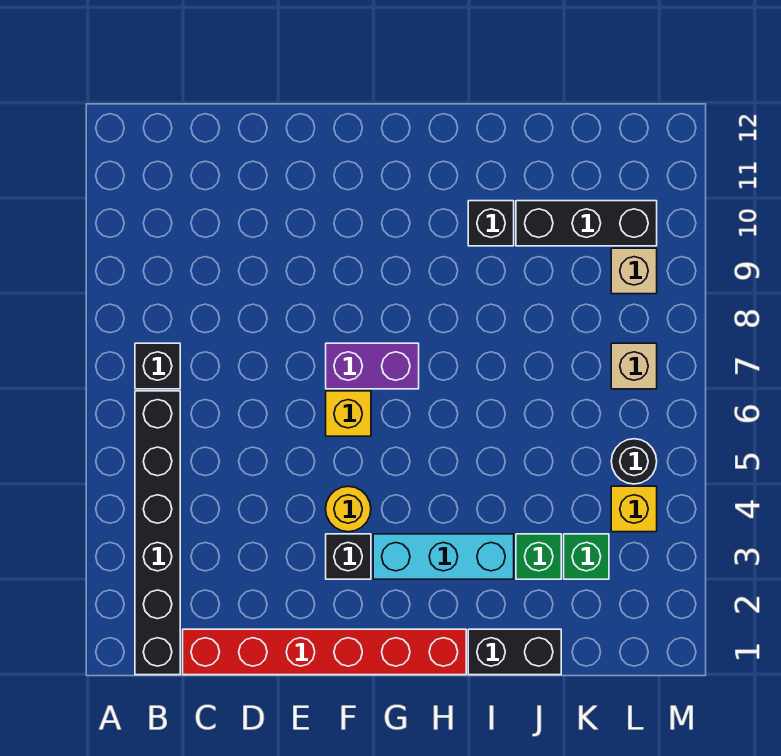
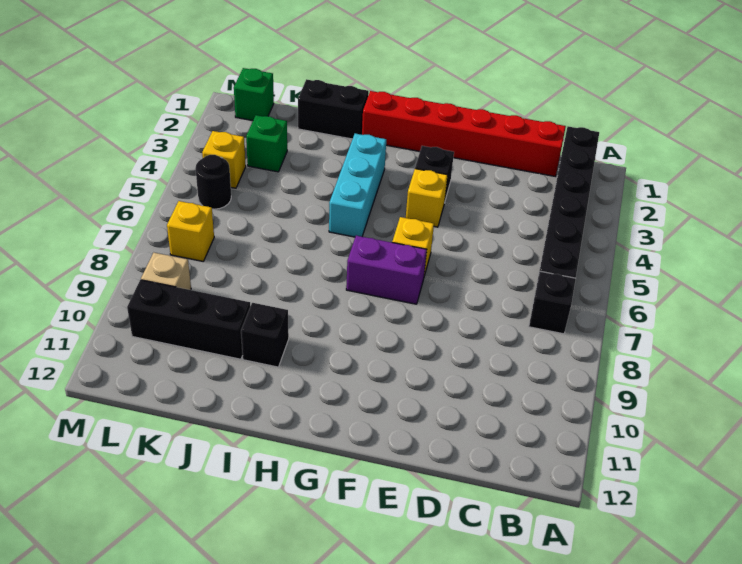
yellow 1x1 round brick [326,486,371,532] -> yellow 1x1 brick [406,169,448,227]
cyan 1x3 brick [373,534,514,579] -> cyan 1x3 brick turned to [329,134,386,237]
green 1x1 brick [516,534,561,579] -> green 1x1 brick moved to [234,68,274,121]
tan 1x1 brick [611,343,657,389] -> yellow 1x1 brick [167,201,214,261]

